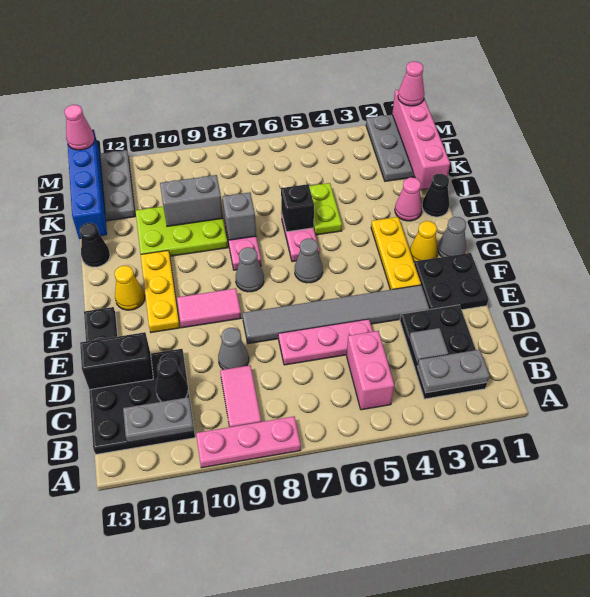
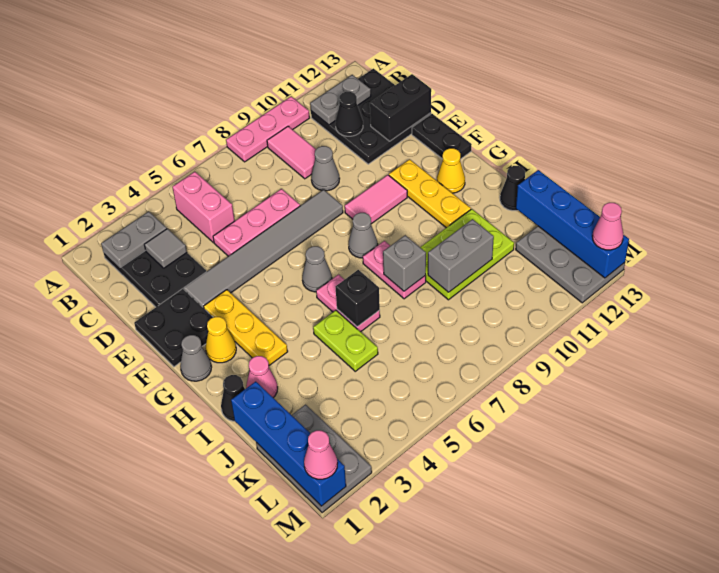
pink 1x4 brick [392,90,450,190] -> blue 1x4 brick [231,381,346,506]

